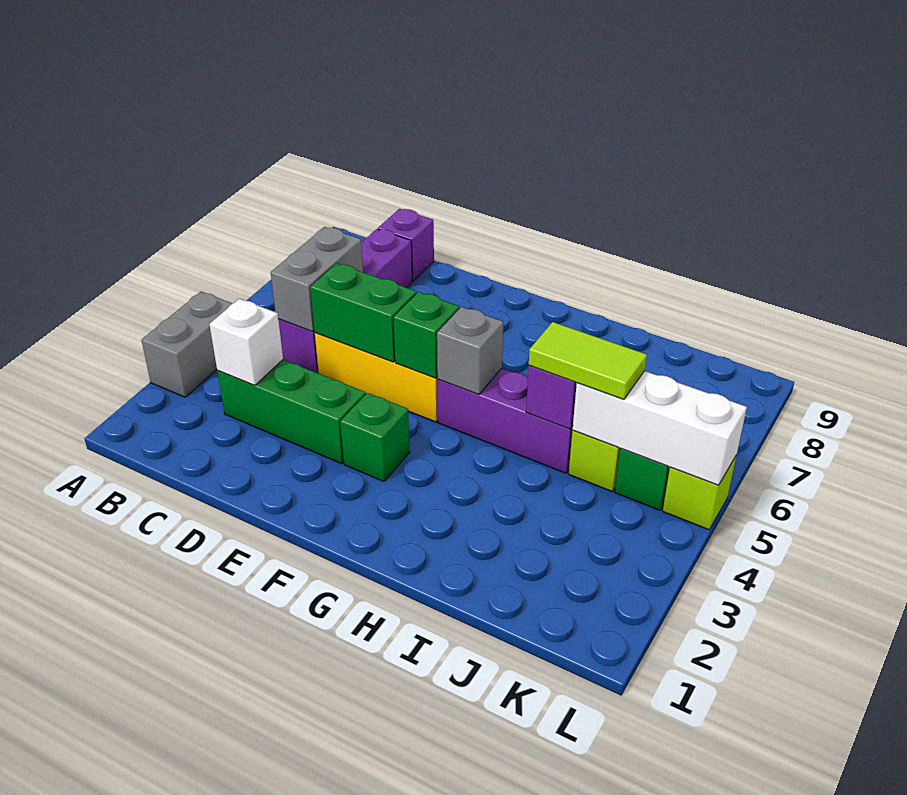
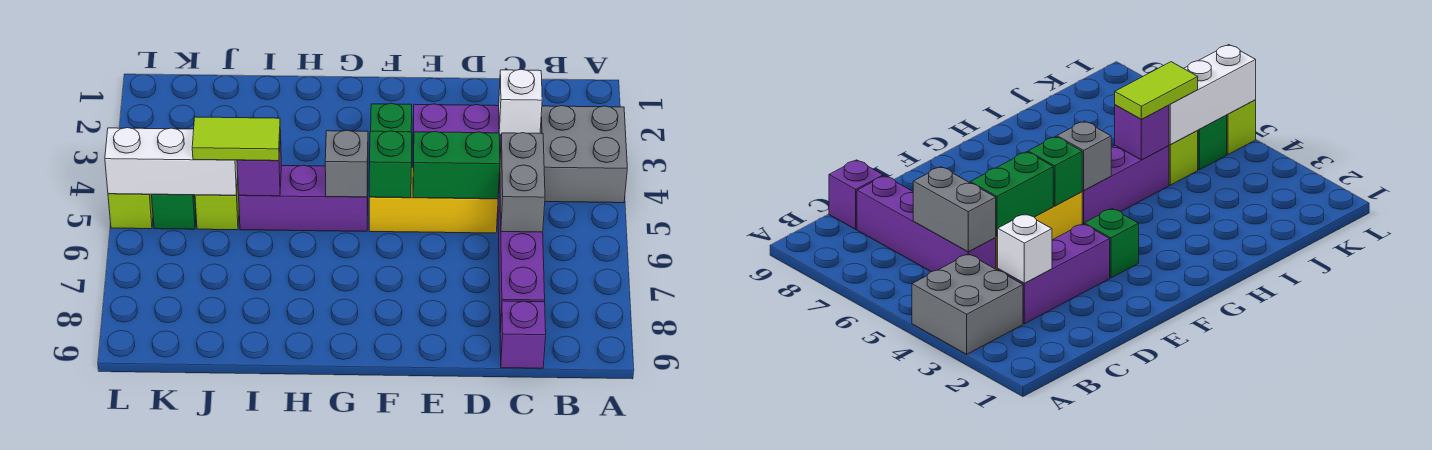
grey 1x2 brick [142,292,232,397] -> grey 2x2 brick [540,106,627,203]
green 1x3 brick [217,360,365,464] -> purple 1x3 brick [413,104,501,154]

